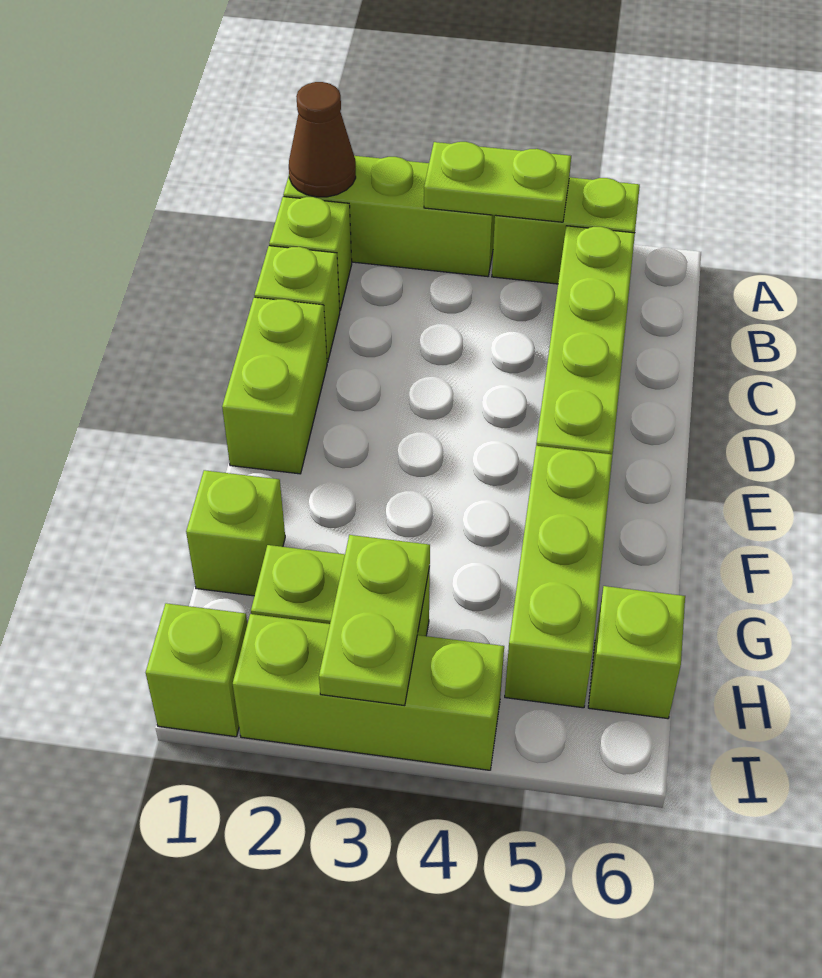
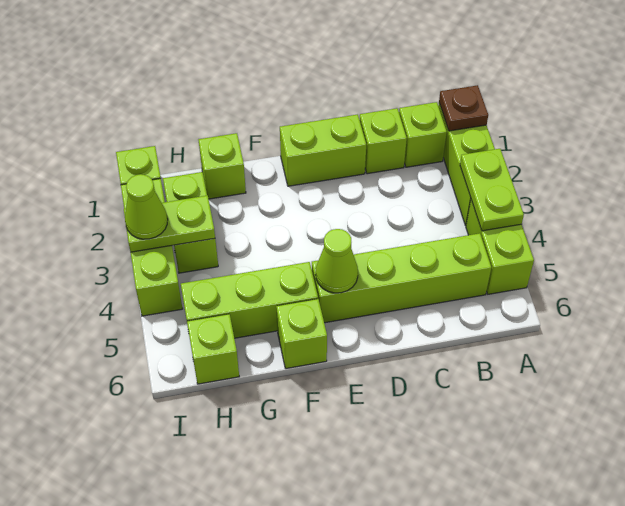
brown 1x1 cone [289,82,356,197] -> brown 1x1 plate [439,85,488,131]
none -> lime 1x1 cone [316,229,358,293]
none -> lime 1x1 brick [276,299,327,369]
none -> lime 1x1 cone [125,174,168,239]

